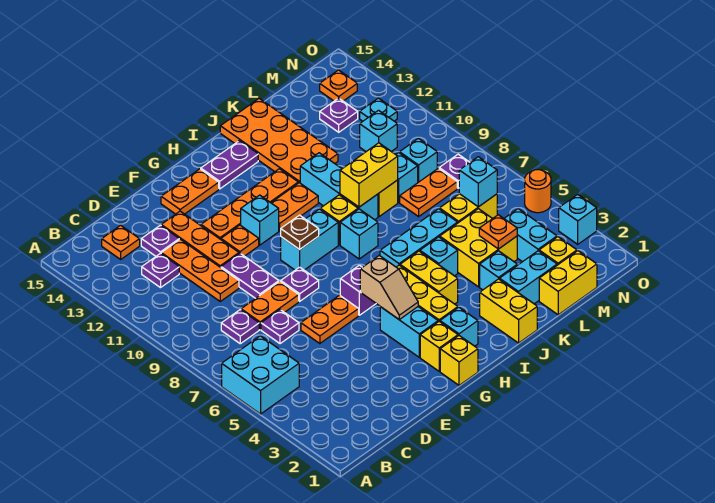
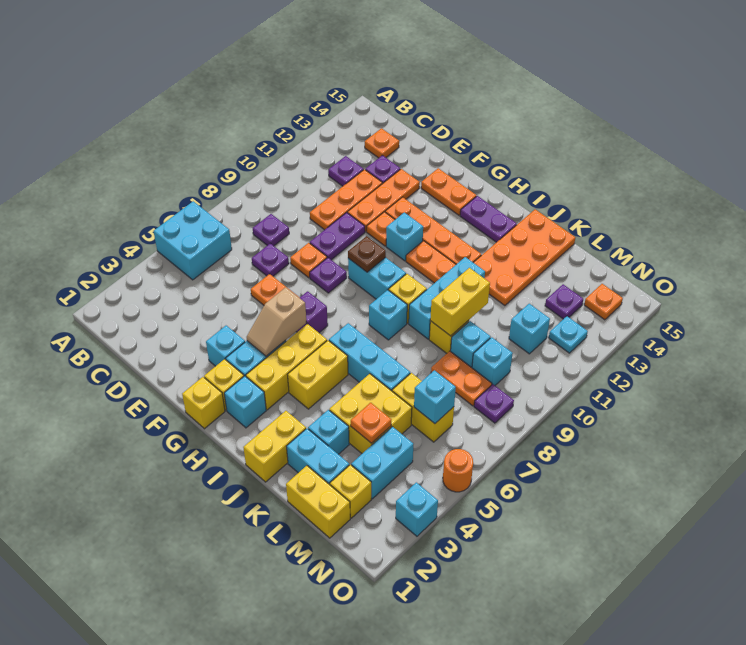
orange 1x2 plate [241,281,299,330] -> orange 1x1 plate [290,243,327,278]
cyan 1x1 brick [420,237,458,276] -> cyan 1x1 brick moved to [206,326,245,366]
yellow 1x2 brick [340,143,398,207] -> yellow 1x2 brick turned to [430,268,490,336]

